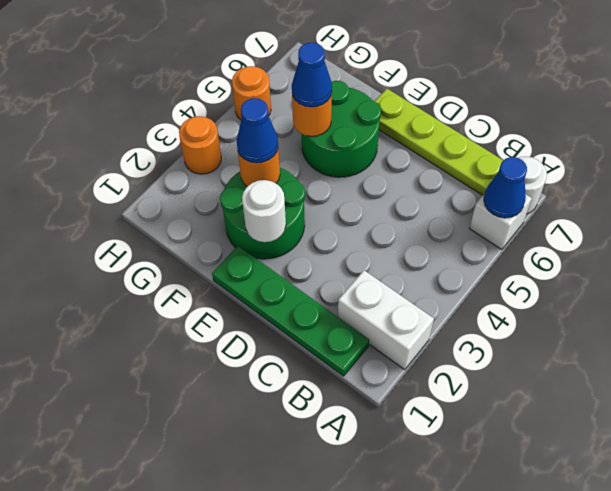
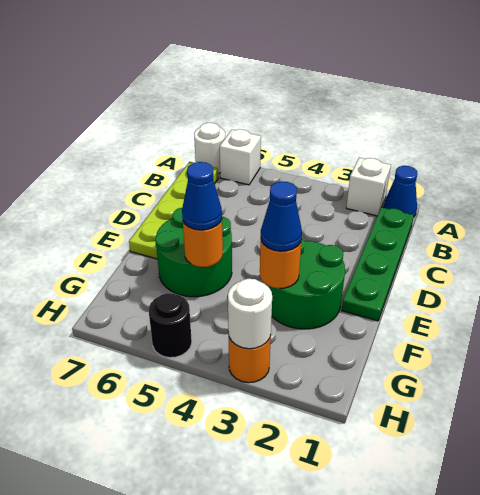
white 1x2 brick [338,270,434,370] -> white 1x1 brick [346,158,391,216]
blue 1x1 cone [484,157,527,218] -> blue 1x1 cone moved to [383,166,417,216]
white 1x1 round brick [242,180,286,242] -> white 1x1 round brick moved to [228,279,272,349]
orange 1x1 round brick [232,66,271,120] -> black 1x1 round brick [149,293,192,358]

